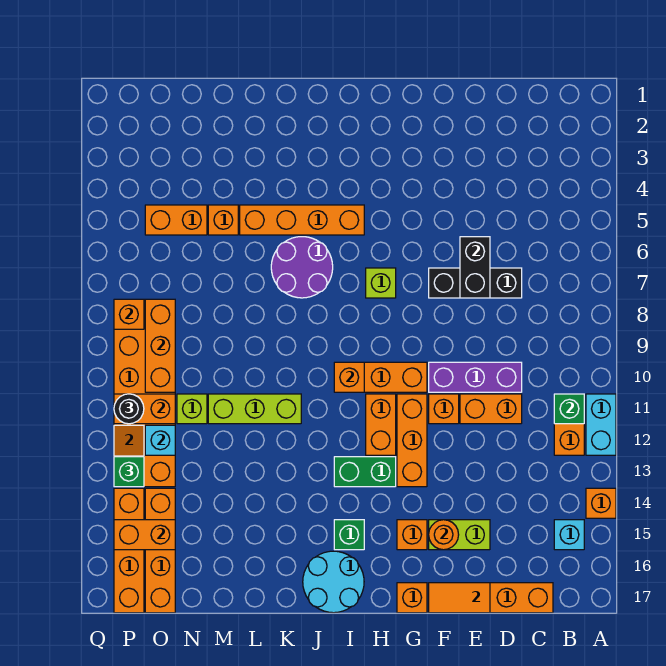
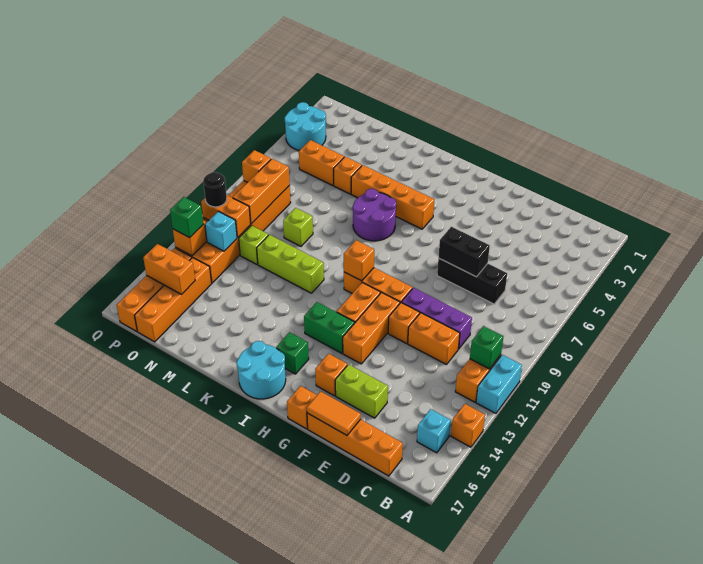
black 1x2 brick [460,237,490,298] -> black 1x2 brick turned to [438,227,490,277]
orange 1x1 round brick [429,520,459,550] -> none
lime 1x1 brick [366,268,396,298] -> lime 1x1 brick moved to [283,208,313,246]
none -> cyan 2x2 round brick [285,102,326,151]

